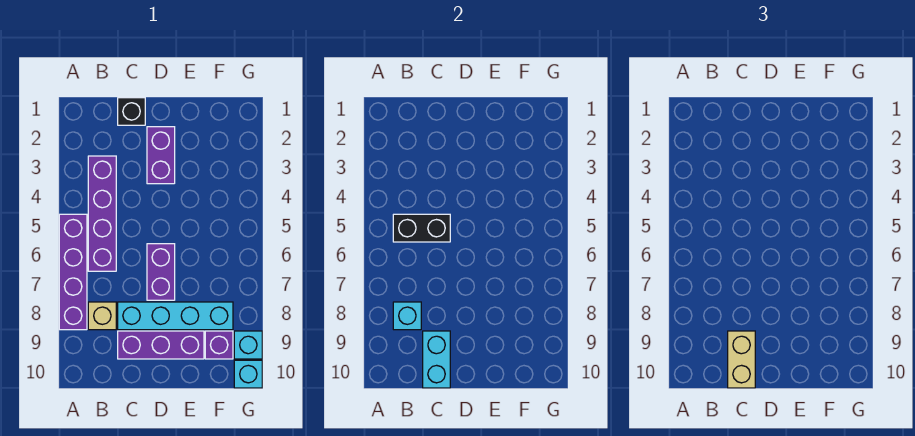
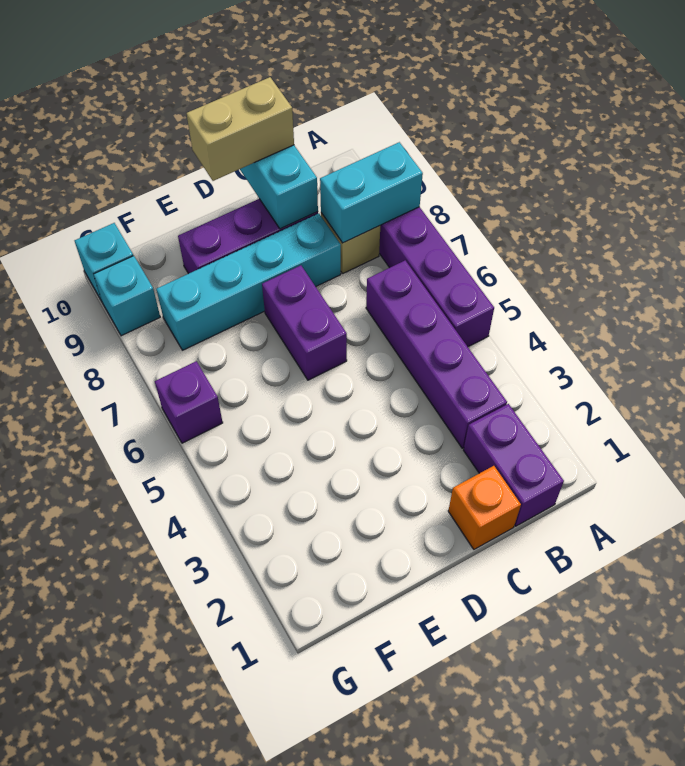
black 1x2 brick [393,214,450,242] -> none
cyan 1x1 brick [393,302,421,330] -> cyan 1x2 brick [320,142,423,243]
black 1x1 brick [118,98,145,125] -> orange 1x1 brick [448,466,521,549]
tan 1x2 brick [728,331,755,388] -> tan 1x2 brick turned to [187,77,294,181]
purple 1x2 brick [147,127,175,184] -> purple 1x2 brick moved to [464,404,564,526]
purple 1x1 brick [205,331,233,359] -> purple 1x1 brick moved to [155,361,223,443]

